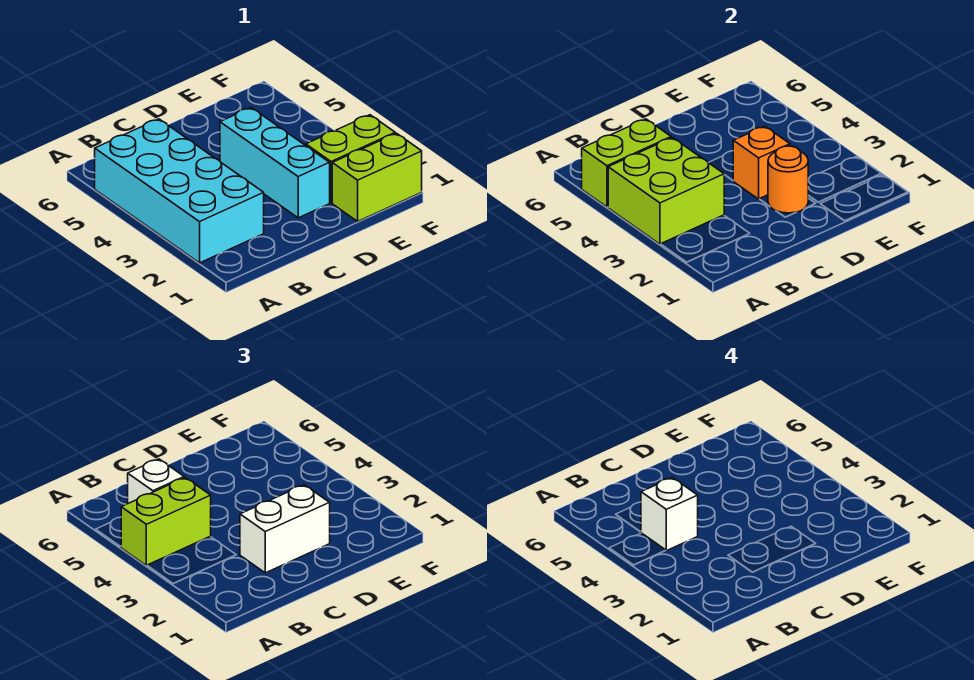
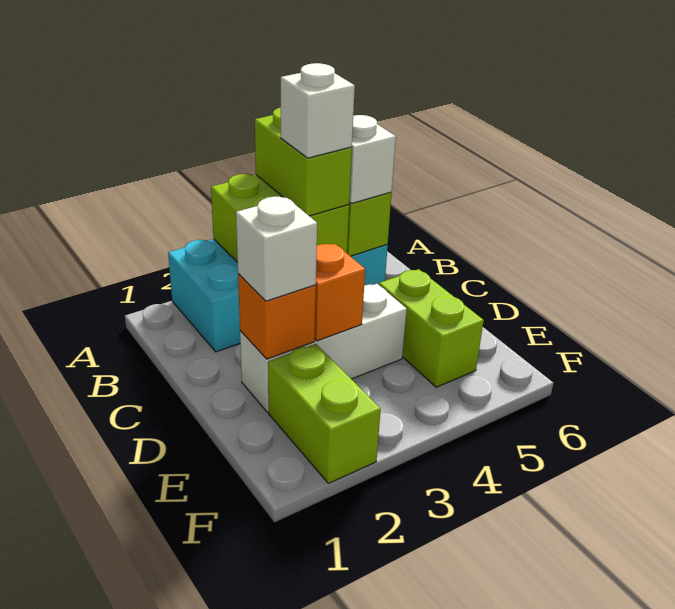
white 1x2 brick [240,485,330,573] -> white 1x1 brick [236,197,317,301]
cyan 1x3 brick [220,108,330,218] -> white 1x3 brick [240,284,407,412]
orange 1x1 round brick [768,146,808,213] -> orange 1x1 brick [238,274,316,359]
lime 1x2 brick [332,133,422,221] -> lime 1x2 brick moved to [379,269,484,387]

